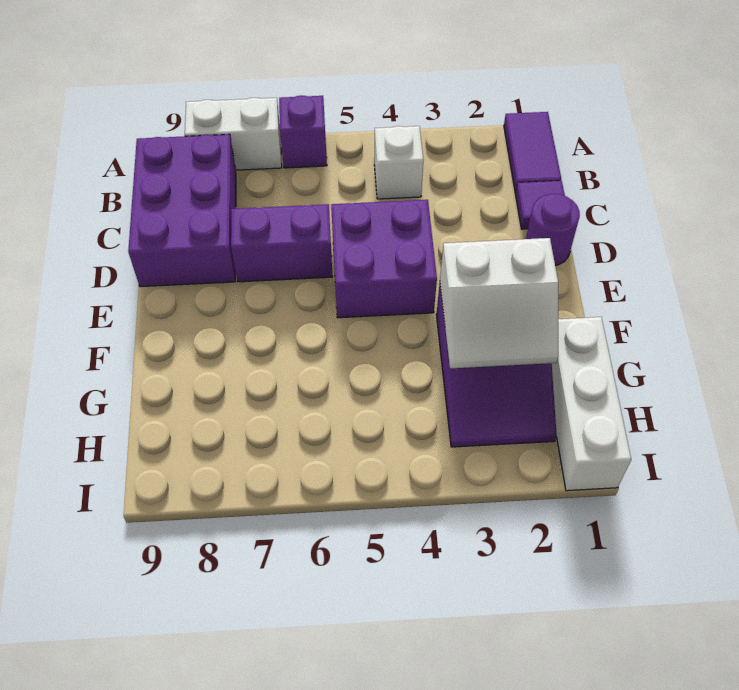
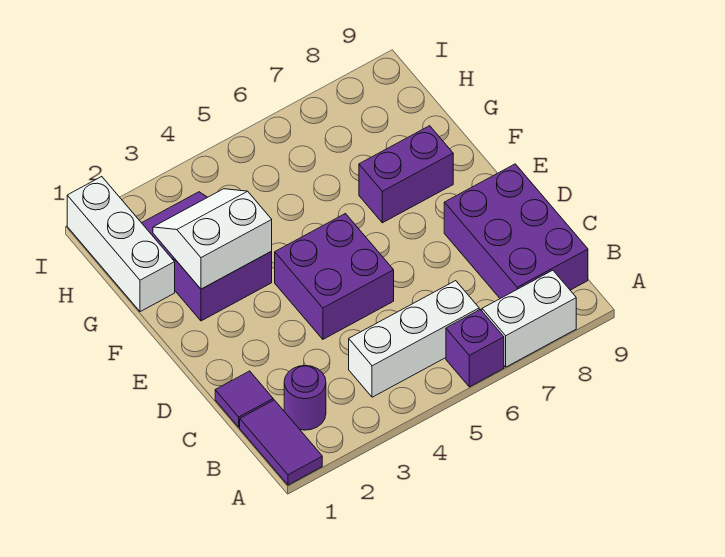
white 1x1 brick [374,126,423,199] -> white 1x3 brick [349,281,479,397]
purple 1x1 round brick [526,194,580,266] -> purple 1x1 round brick moved to [284,366,326,430]
purple 1x2 brick [231,204,333,282] -> purple 1x2 brick moved to [359,126,453,223]

